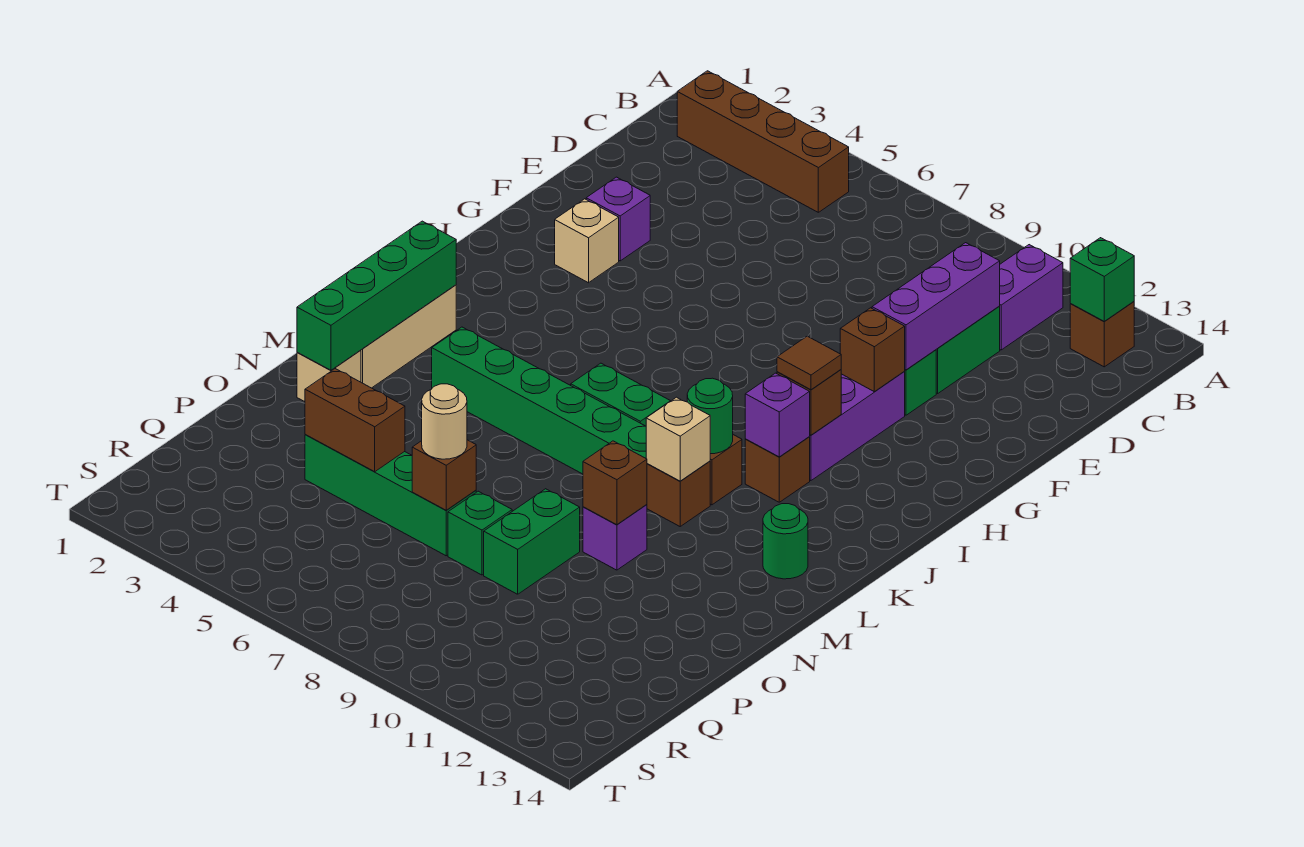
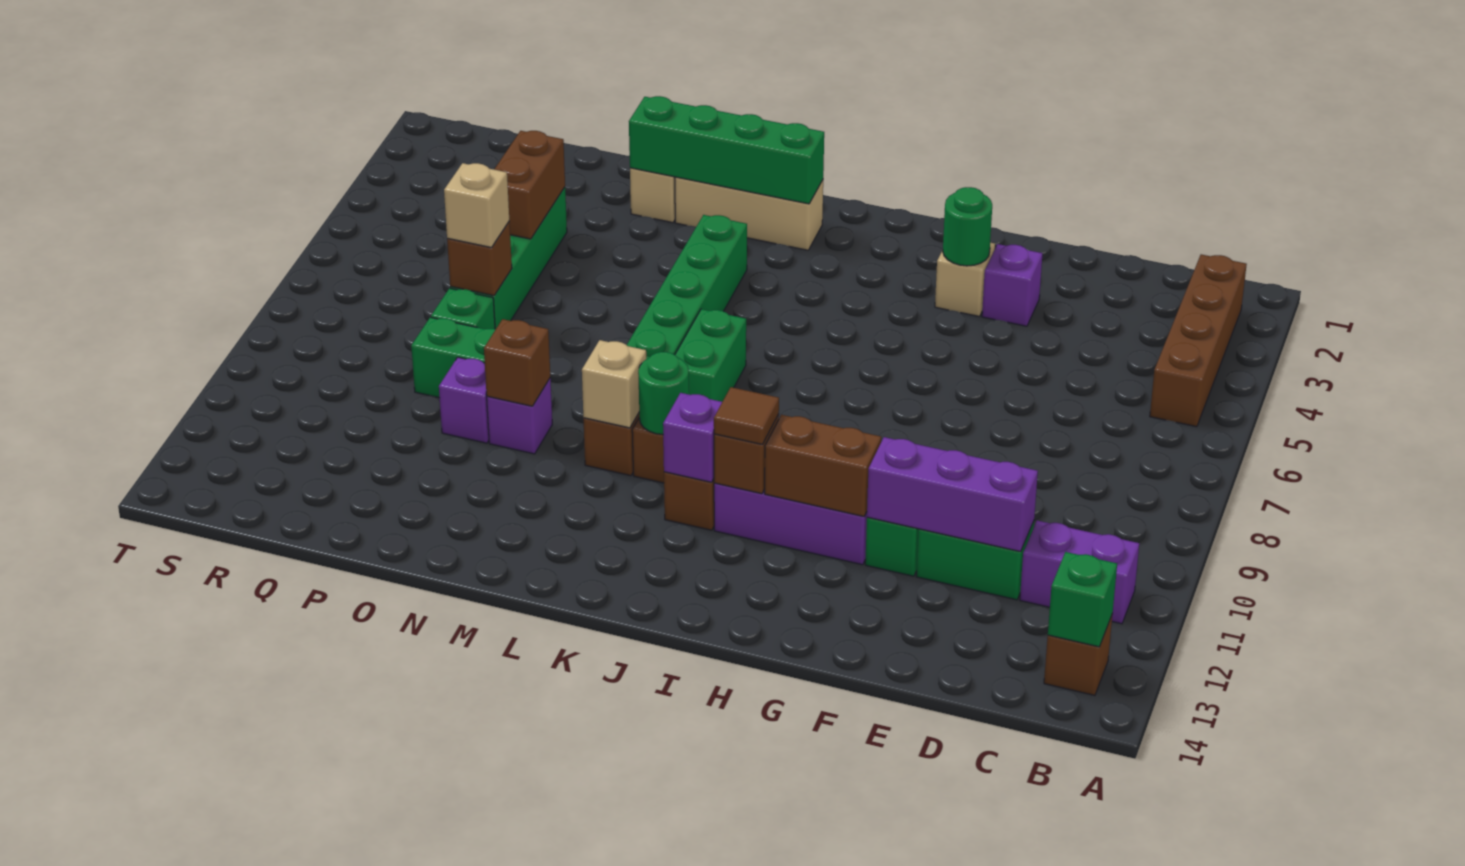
brown 1x1 brick [840,308,905,392] -> brown 1x2 brick [765,415,881,516]
green 1x1 round brick [763,504,808,579] -> green 1x1 round brick moved to [943,187,992,266]
none -> purple 1x1 brick [439,357,489,443]
tan 1x1 round brick [422,384,467,459] -> tan 1x1 brick [444,163,509,248]

